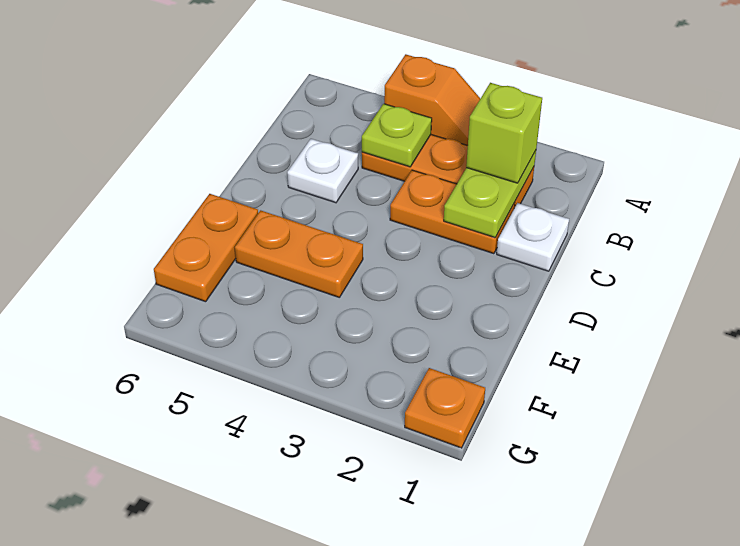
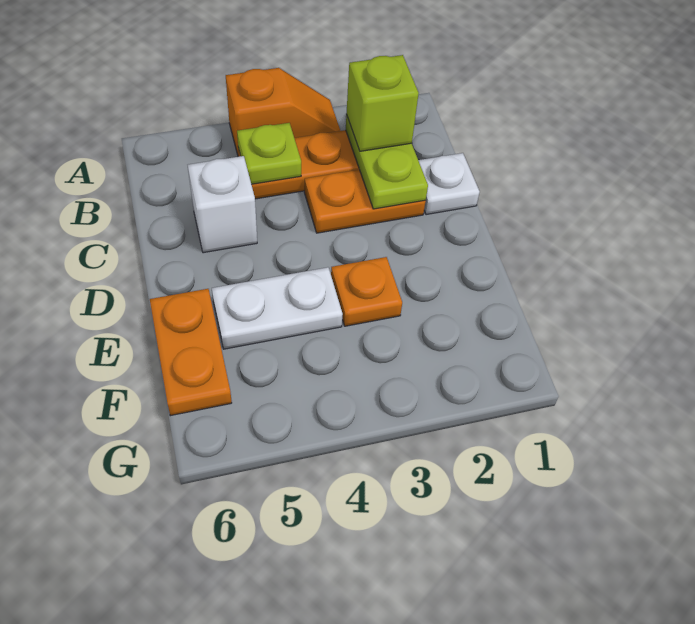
white 1x1 plate [287,139,358,203] -> white 1x1 brick [188,156,257,253]
orange 1x2 plate [235,210,363,298] -> white 1x2 plate [212,267,343,349]
orange 1x1 plate [405,368,485,448] -> orange 1x1 plate moved to [331,257,402,326]

